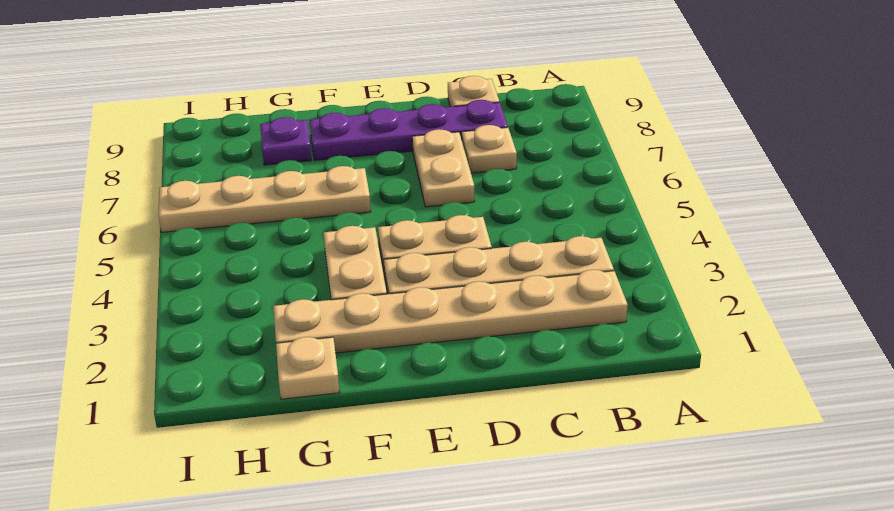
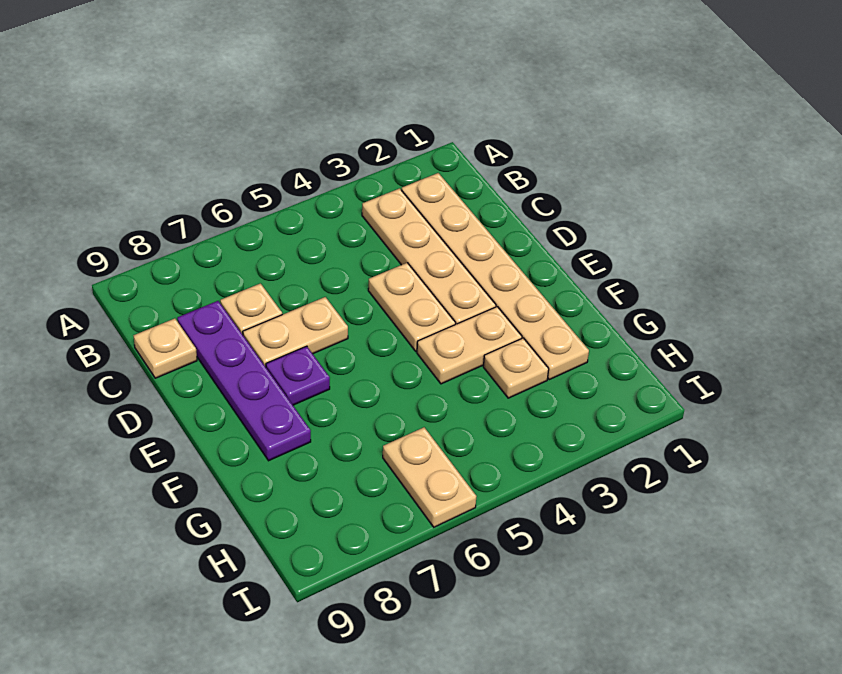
tan 1x4 plate [158,166,371,232] -> tan 1x2 plate [383,427,477,527]
tan 1x1 plate [276,337,340,399] -> tan 1x1 plate moved to [483,338,549,398]
purple 1x1 plate [260,117,311,165] -> purple 1x1 plate moved to [266,346,330,405]

